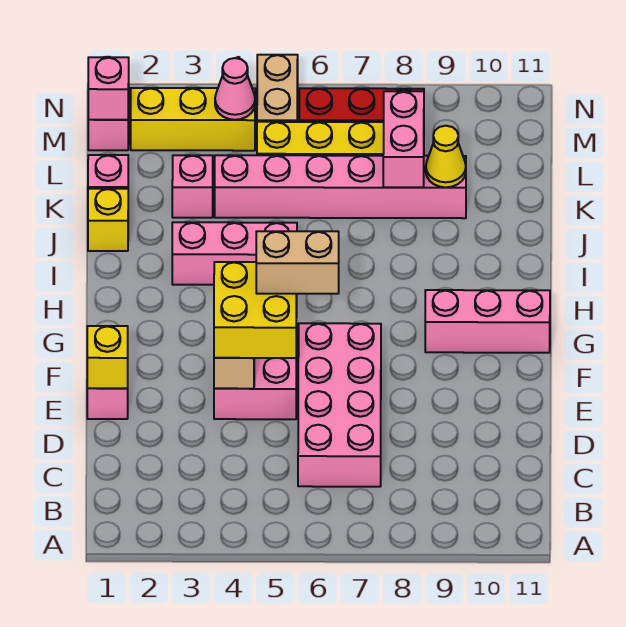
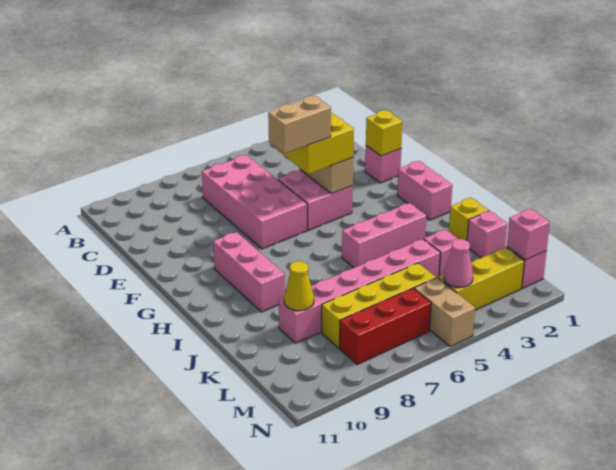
pink 1x3 brick [425,290,550,353] -> pink 1x3 brick turned to [213,232,285,312]
pink 1x2 brick [383,91,424,187] -> pink 1x2 brick moved to [397,161,452,220]

